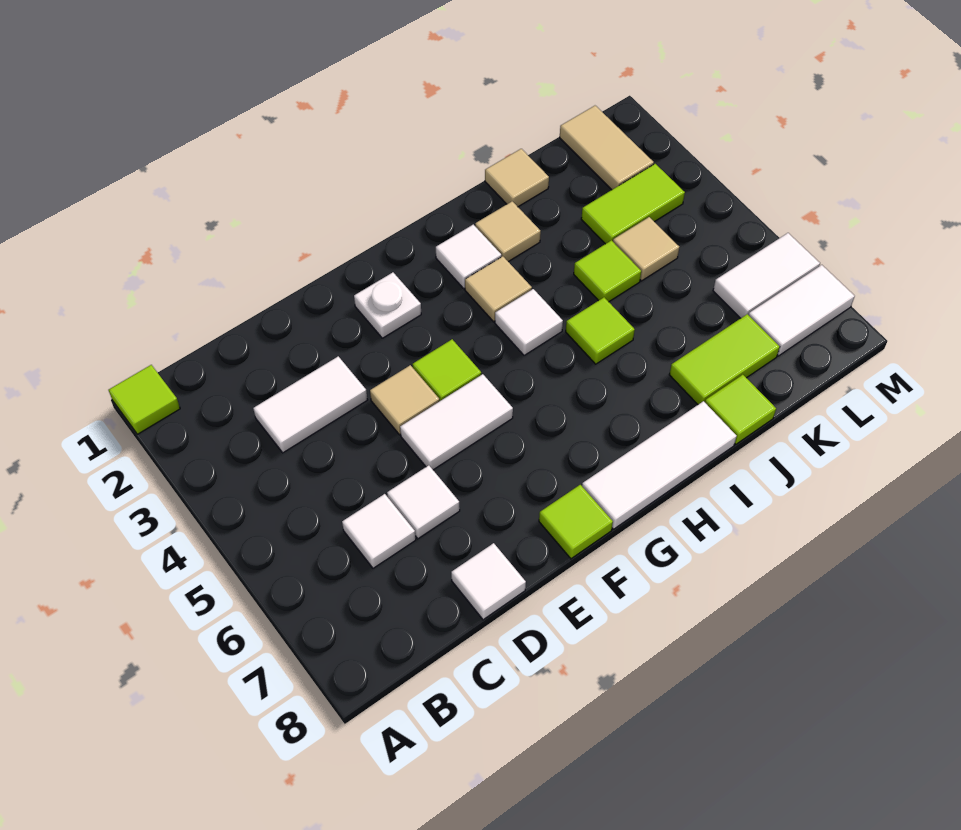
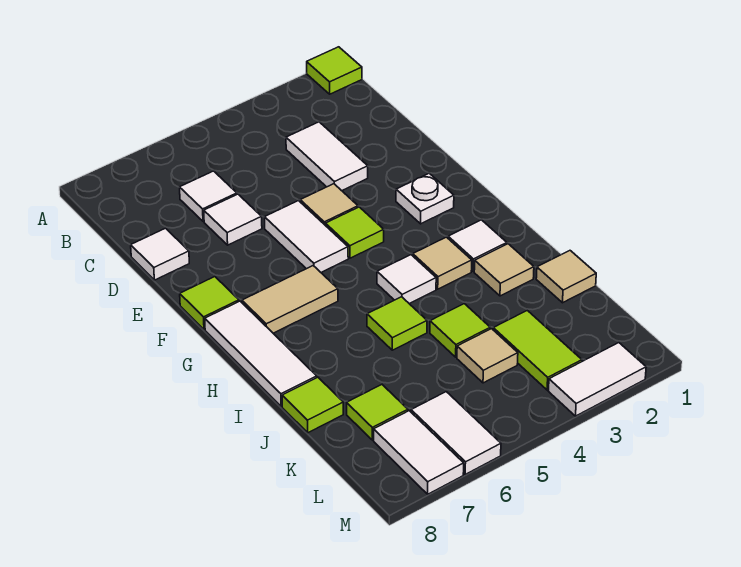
lime 1x2 tile [669,314,780,404] -> lime 1x1 tile [347,385,408,440]
tan 1x2 tile [560,106,654,190] -> tan 1x2 tile moved to [242,266,338,333]
none -> white 1x2 tile [549,343,646,416]

